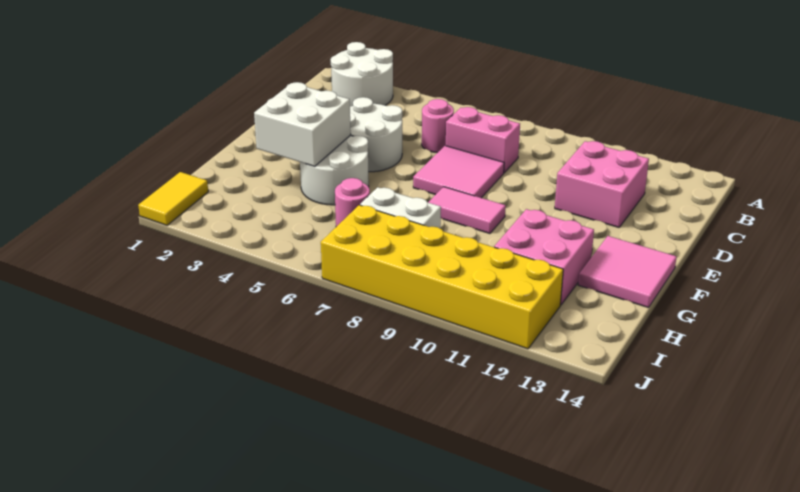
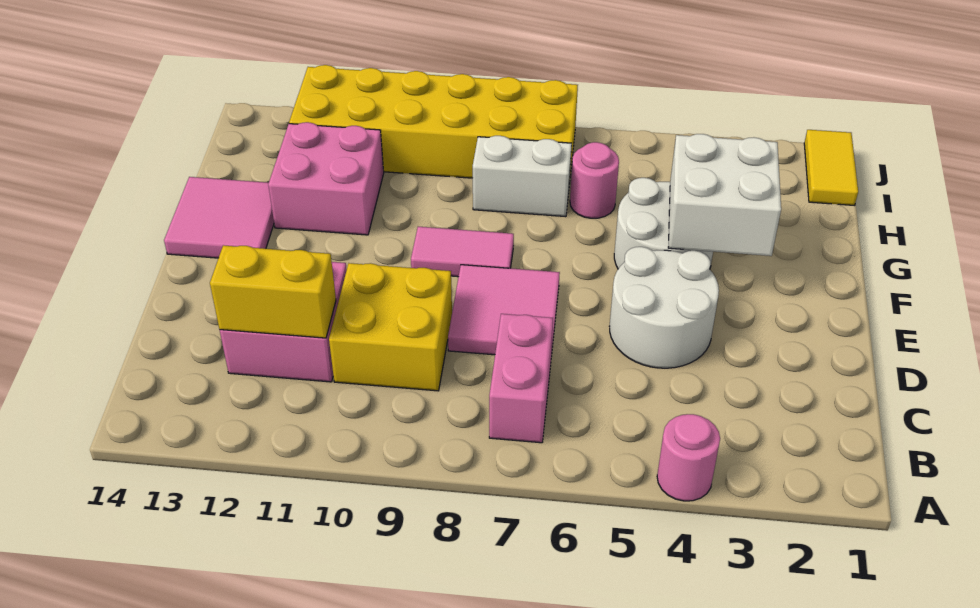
white 2x2 round brick [331,42,393,107] -> none
pink 1x1 round brick [422,99,454,152] -> pink 1x1 round brick moved to [657,414,720,501]
pink 1x2 brick [446,107,520,173] -> pink 1x2 brick turned to [489,314,553,443]
none -> yellow 2x2 brick [329,263,452,391]
none -> yellow 1x2 brick [210,245,336,338]

